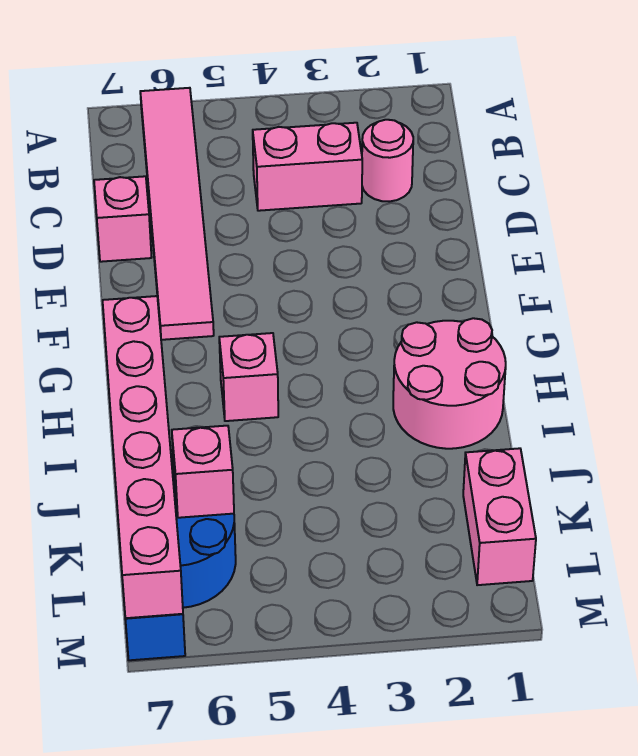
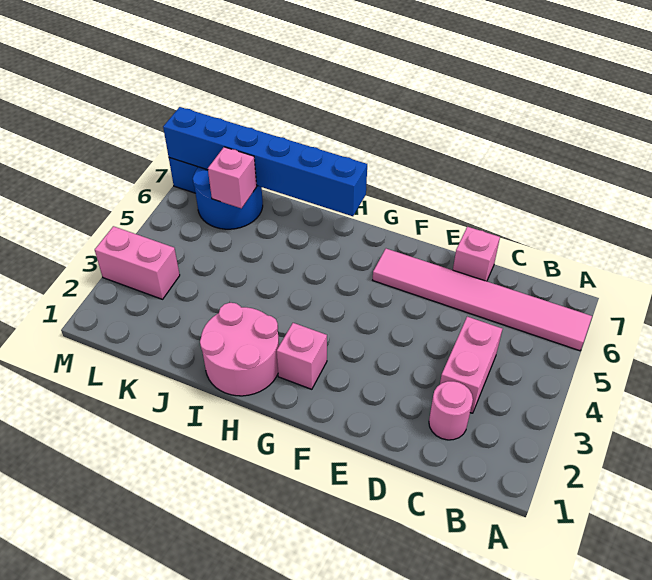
pink 1x1 brick [219,333,278,421] -> pink 1x1 brick moved to [277,323,327,389]
pink 1x6 brick [103,296,183,618] -> blue 1x6 brick [163,107,367,216]
pink 1x2 brick [463,448,536,585] -> pink 1x2 brick moved to [95,226,180,299]

